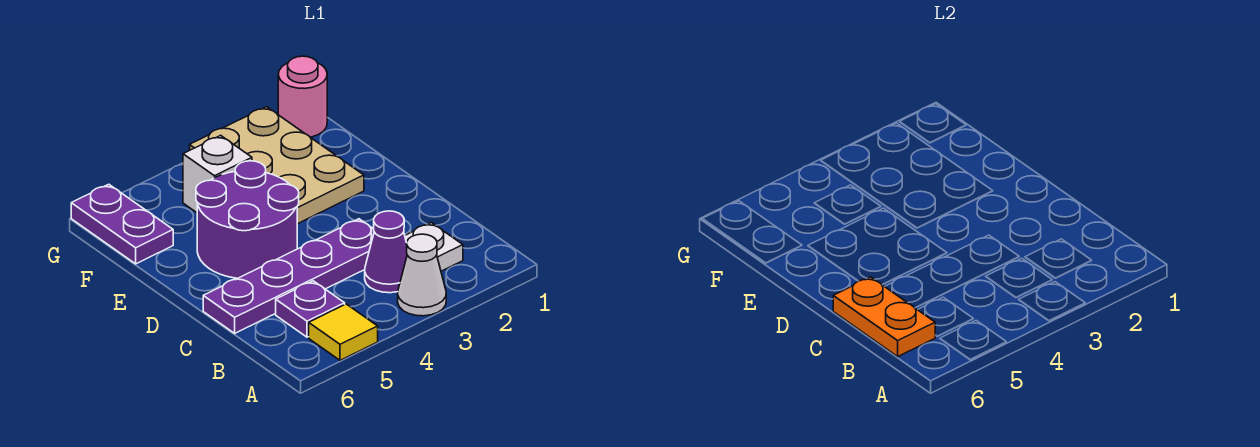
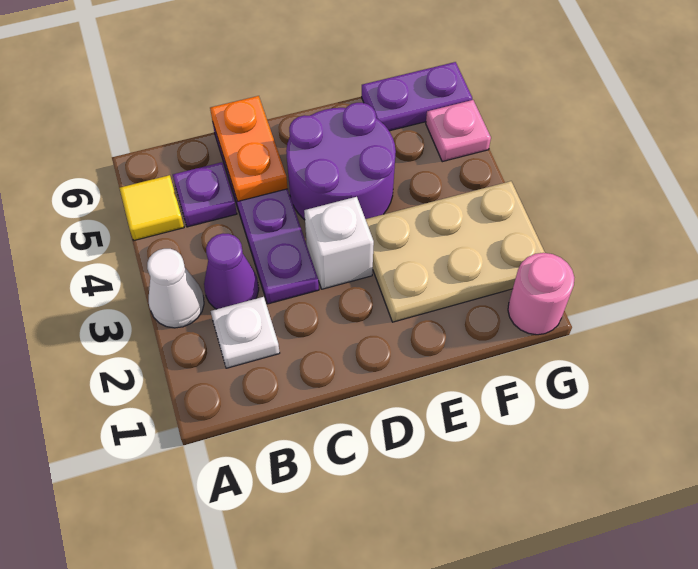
orange 1x2 plate [833,277,935,356] -> orange 1x2 plate turned to [210,96,288,202]
white 1x1 brick [183,135,252,213] -> white 1x1 brick moved to [304,197,374,289]
none -> pink 1x1 plate [426,100,491,162]

